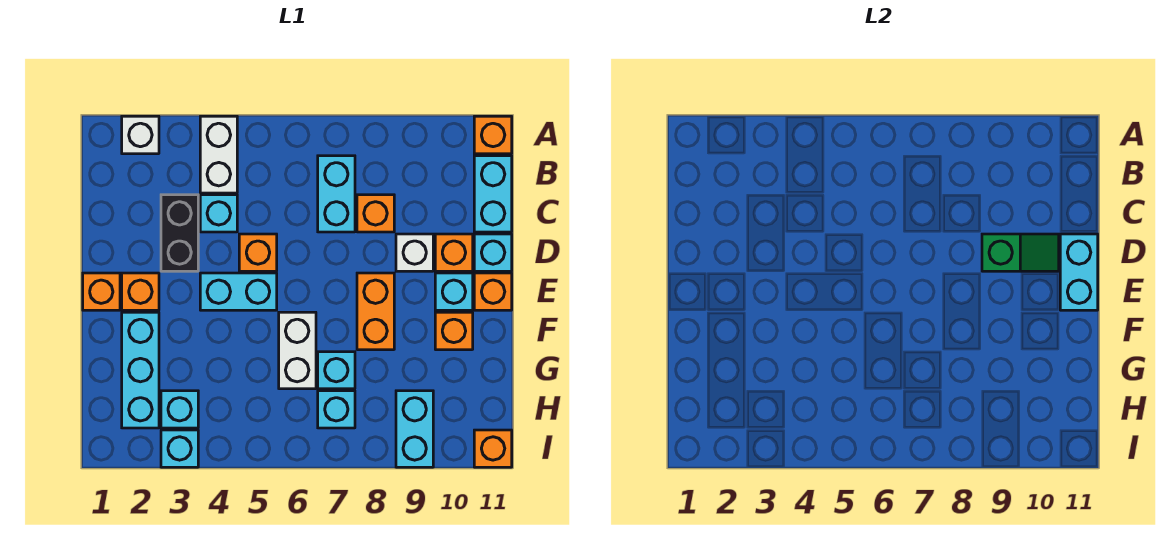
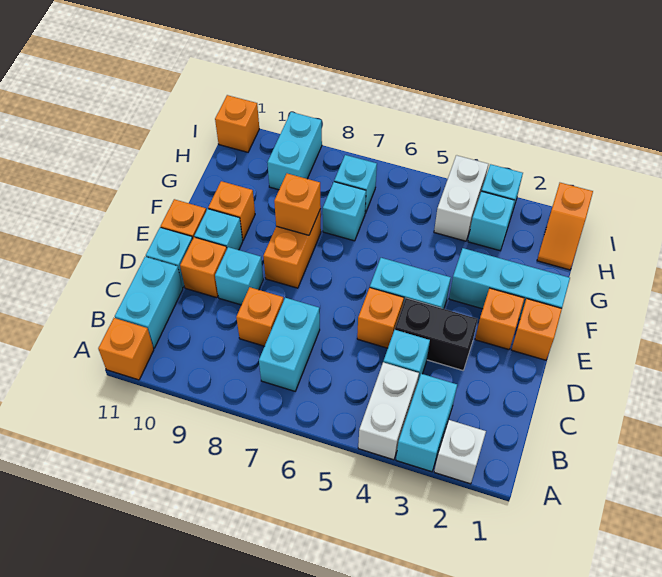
black 1x2 brick [161,195,198,271] -> black 1x2 brick turned to [395,298,478,370]
white 1x1 brick [396,234,433,271] -> cyan 1x1 brick [215,247,263,305]
green 1x2 slope [982,234,1059,271] -> none
cyan 1x2 brick [1060,234,1098,310] -> cyan 1x2 brick moved to [396,374,457,472]
cyan 1x3 brick [122,312,159,428] -> cyan 1x3 brick turned to [449,248,570,319]
white 1x2 brick [279,312,316,389] -> white 1x2 brick moved to [434,155,488,241]
none -> orange 1x1 brick [274,174,321,235]
none -> orange 1x2 slope [537,183,593,270]

